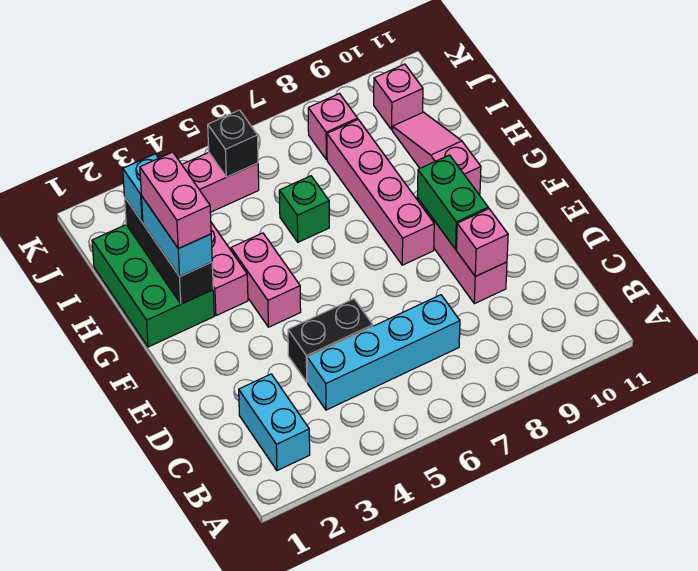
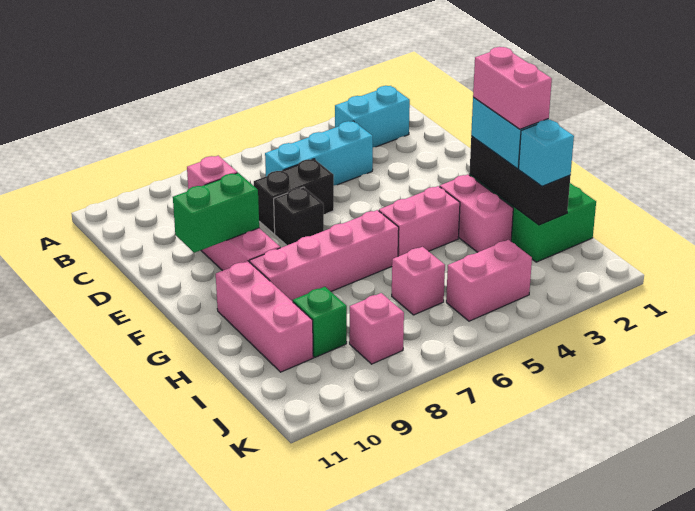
cyan 1x2 brick [239,374,310,471] -> cyan 1x2 brick turned to [335,86,410,147]
cyan 1x4 brick [307,295,460,410] -> cyan 1x3 brick [265,121,373,186]
black 1x2 brick [288,299,373,382] -> black 1x2 brick moved to [254,159,334,234]
green 1x2 brick [417,155,488,249] -> green 1x2 brick turned to [173,173,259,253]
pink 1x2 brick [231,233,301,327] -> pink 1x2 brick turned to [379,186,460,256]
pink 1x4 brick [327,120,434,265] -> pink 1x4 brick turned to [250,210,399,302]
pink 1x3 slope [393,112,481,194] -> pink 1x3 brick [216,261,313,372]
green 1x1 brick [279,176,329,242] -> green 1x1 brick moved to [293,287,347,357]
black 1x1 brick [208,110,258,177] -> black 1x1 brick moved to [274,187,324,245]
pink 1x1 brick [374,64,423,130] -> pink 1x1 brick moved to [392,247,445,315]

